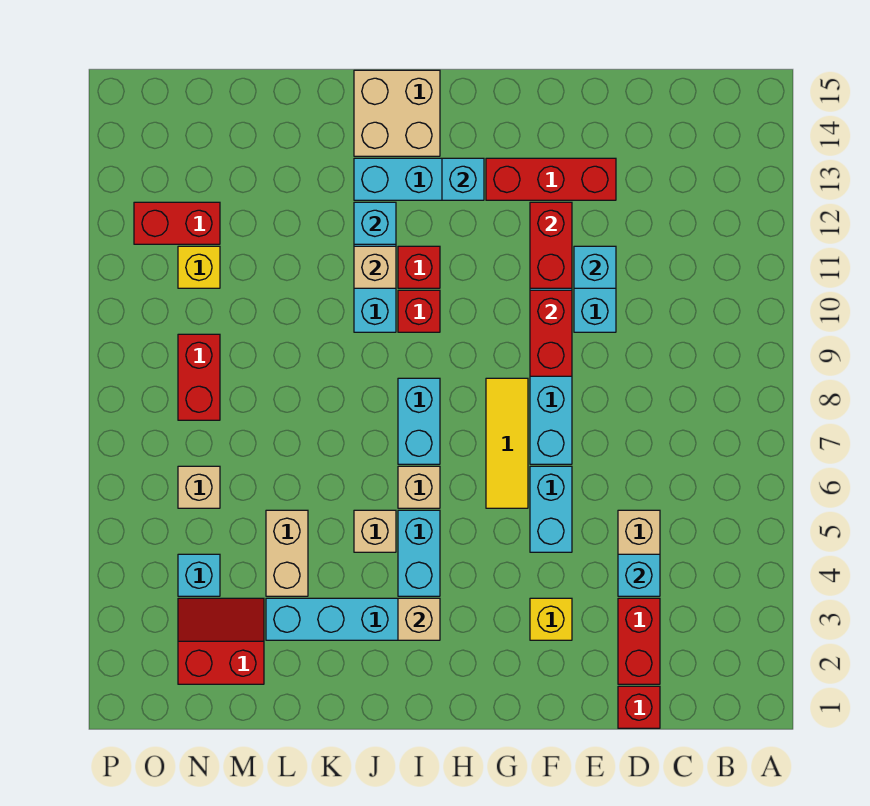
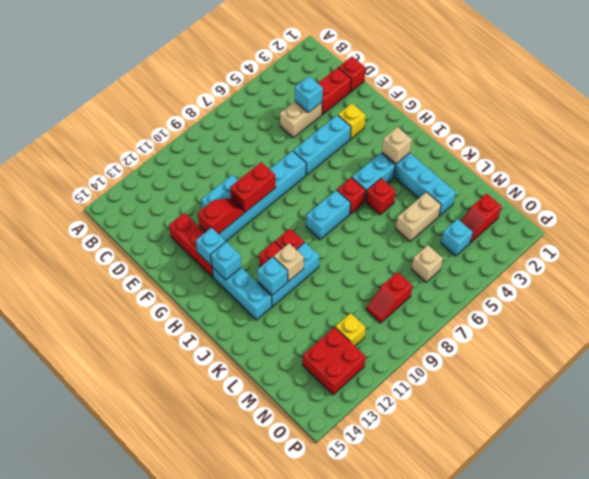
cyan 1x1 brick [574,246,616,288] -> cyan 1x1 brick moved to [196,228,226,265]
cyan 1x2 brick [530,466,572,552] -> cyan 1x3 brick [293,115,351,175]
red 1x2 brick [530,202,572,288] -> red 1x2 slope [198,198,244,234]
yellow 1x3 tile [486,378,528,508] -> none
tan 1x1 brick [398,466,440,508] -> red 1x1 brick [337,178,366,214]
tan 2x2 brick [354,70,440,156] -> none
tan 1x1 brick [354,510,396,552] -> red 1x1 brick [366,178,396,215]
red 2x2 slope [178,598,264,684] -> red 1x2 slope [461,193,502,243]
red 1x2 brick [178,334,220,420] -> red 1x2 slope [366,272,412,323]
red 1x2 brick [134,202,220,244] -> red 2x2 brick [303,327,366,395]

